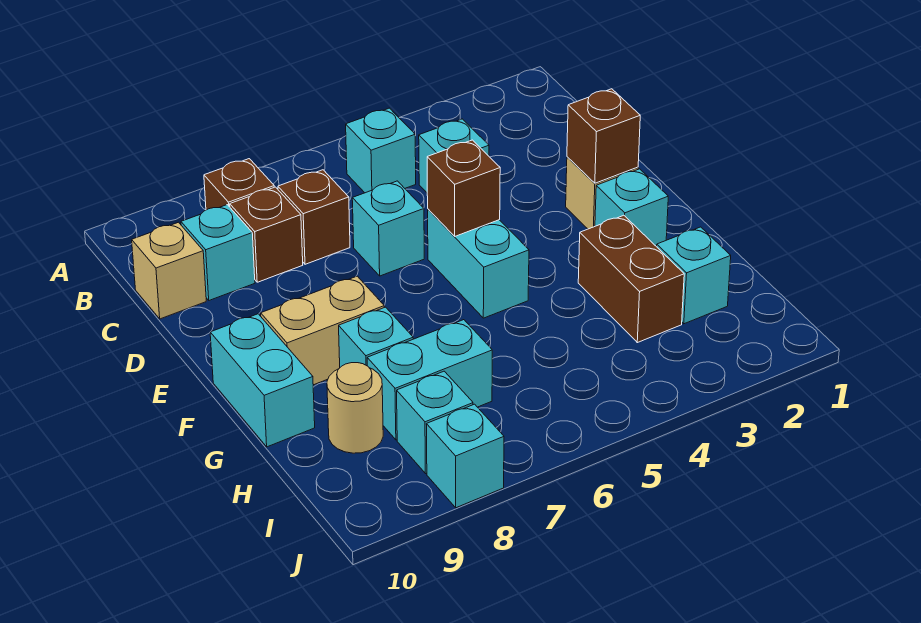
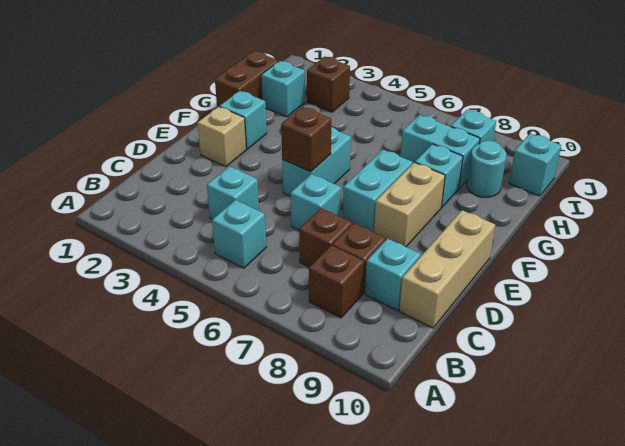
tan 1x1 brick [132,222,206,319] -> tan 1x3 brick [399,210,495,328]
brown 1x1 brick [567,89,640,183] -> brown 1x1 brick moved to [307,57,350,112]
tan 1x2 brick [261,276,384,385] -> tan 1x2 brick turned to [374,162,445,247]
cyan 1x2 brick [210,314,315,447] -> cyan 1x2 brick moved to [343,150,413,232]
brown 1x2 brick [578,215,684,343] -> brown 1x2 brick moved to [215,51,279,107]
tan 1x1 round brick [327,363,383,453] -> cyan 1x1 round brick [467,140,506,197]
cyan 1x1 brick [427,404,504,508] -> cyan 1x1 brick moved to [509,134,561,196]

